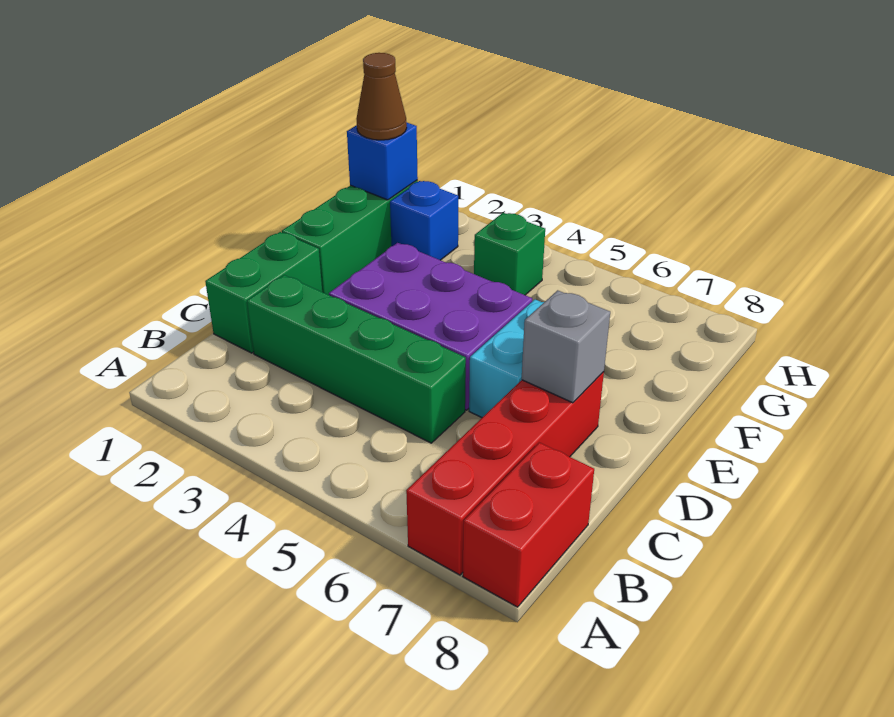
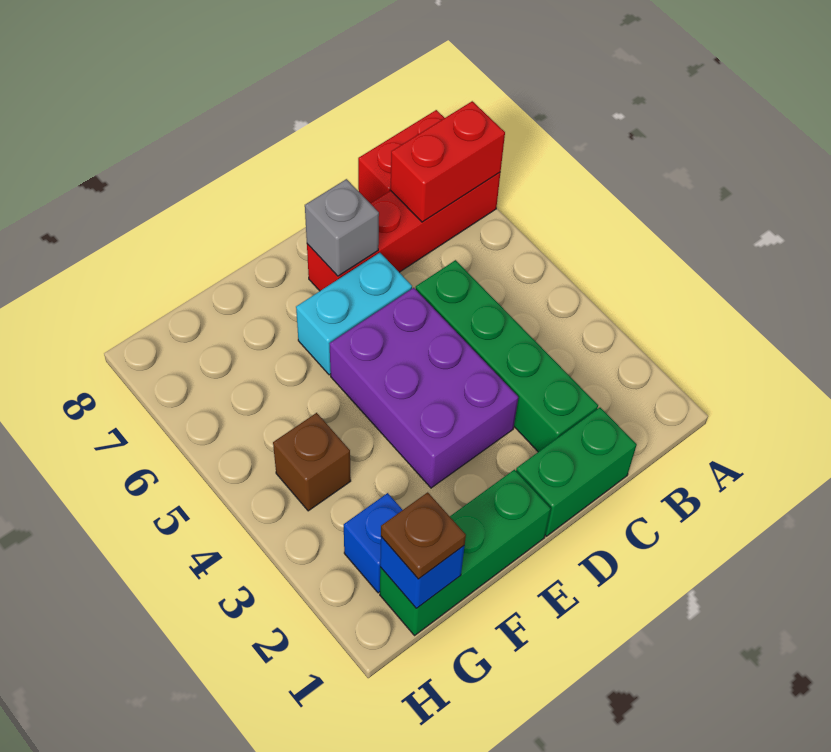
none -> red 1x2 brick [391,101,505,222]
brown 1x1 cone [356,53,407,140] -> brown 1x1 plate [381,492,466,579]
green 1x1 brick [474,213,545,295] -> brown 1x1 brick [273,413,351,511]

